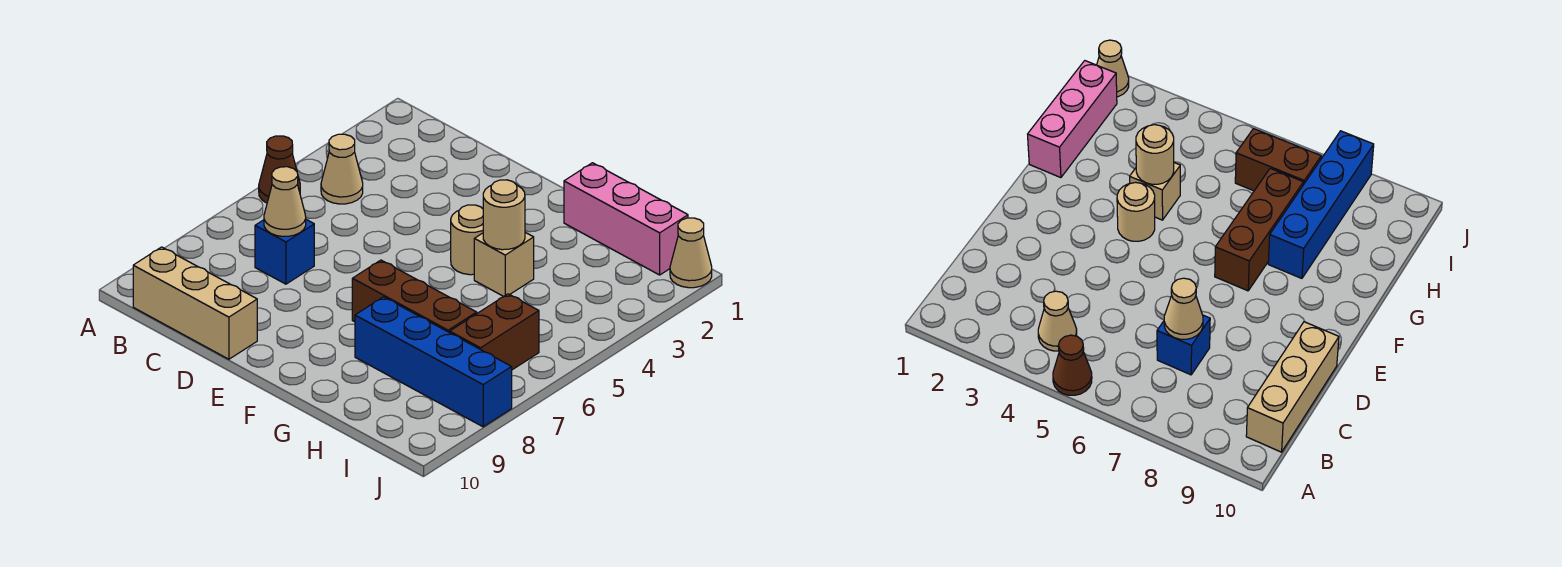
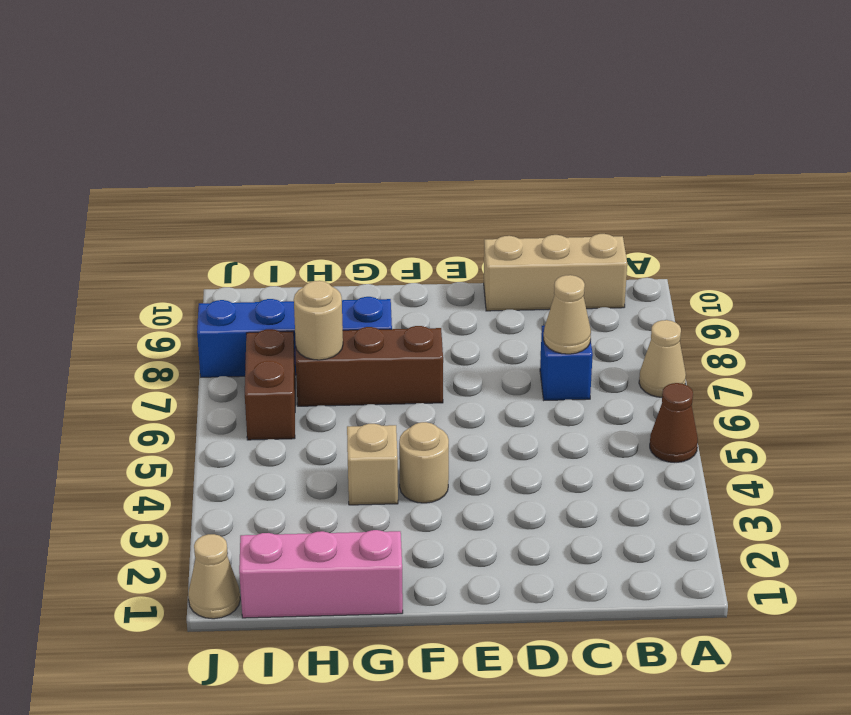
tan 1x1 cone [321,134,363,204] -> tan 1x1 cone moved to [639,320,686,397]
tan 1x1 round brick [483,180,525,250] -> tan 1x1 round brick moved to [294,281,343,360]

